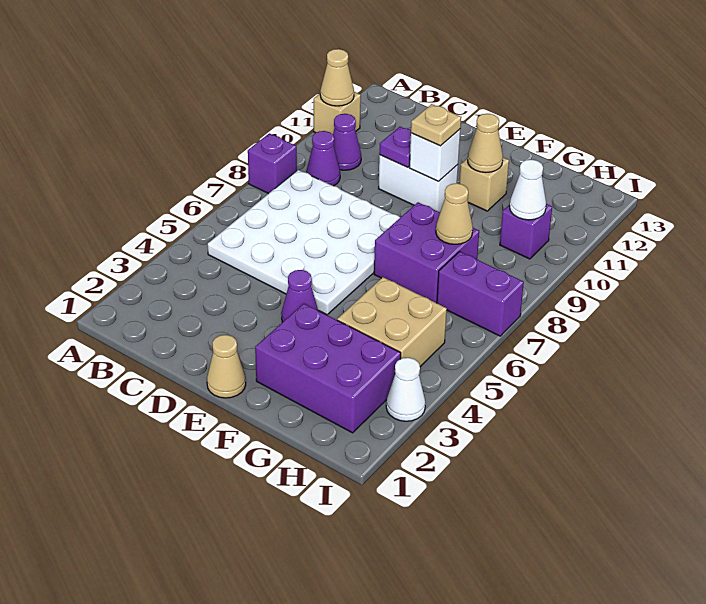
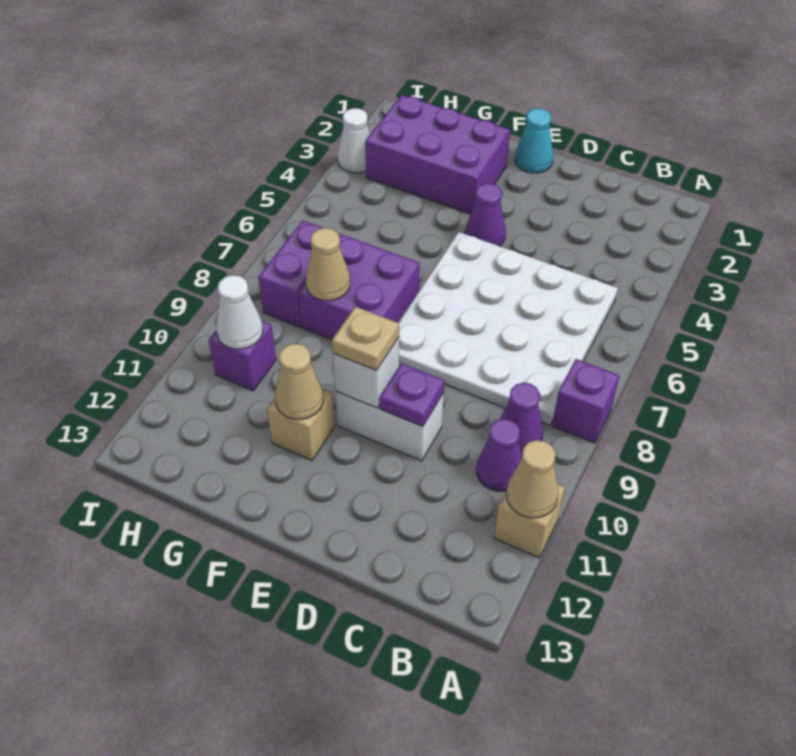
tan 1x1 cone [207,335,246,398] -> cyan 1x1 cone [515,108,553,173]
tan 2x2 brick [337,277,447,367] -> none
purple 1x2 brick [437,251,524,336] -> purple 1x2 brick turned to [258,221,340,327]

